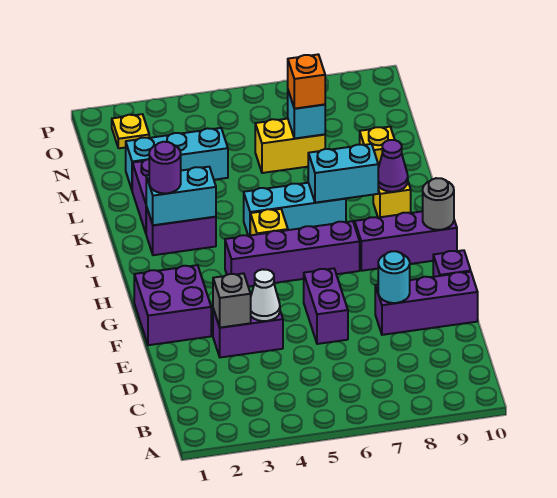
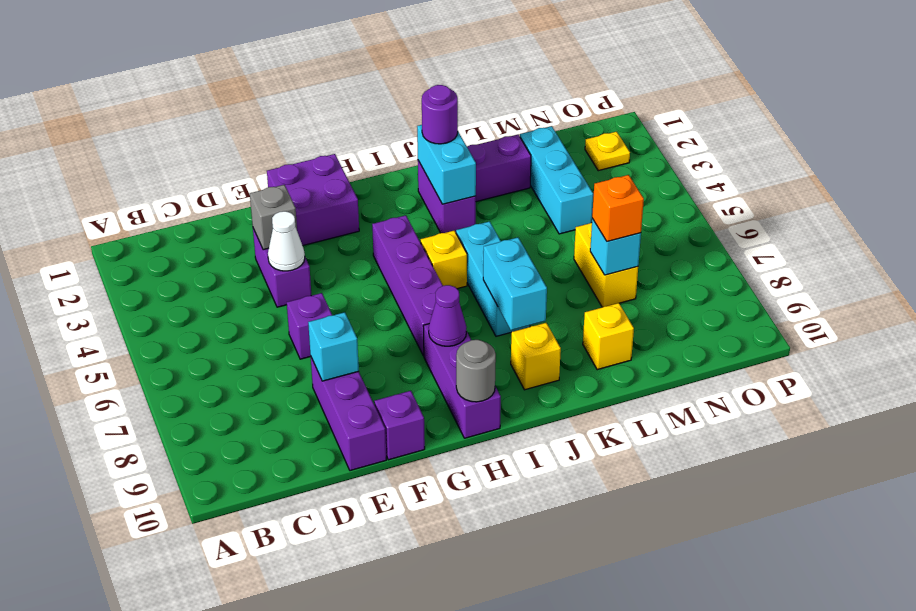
purple 1x2 brick [304,268,348,344] -> purple 1x1 brick [287,293,332,359]
cyan 1x1 round brick [378,251,410,303] -> cyan 1x1 brick [308,312,359,381]
purple 1x1 cone [378,140,408,192] -> purple 1x1 cone moved to [429,285,466,346]

